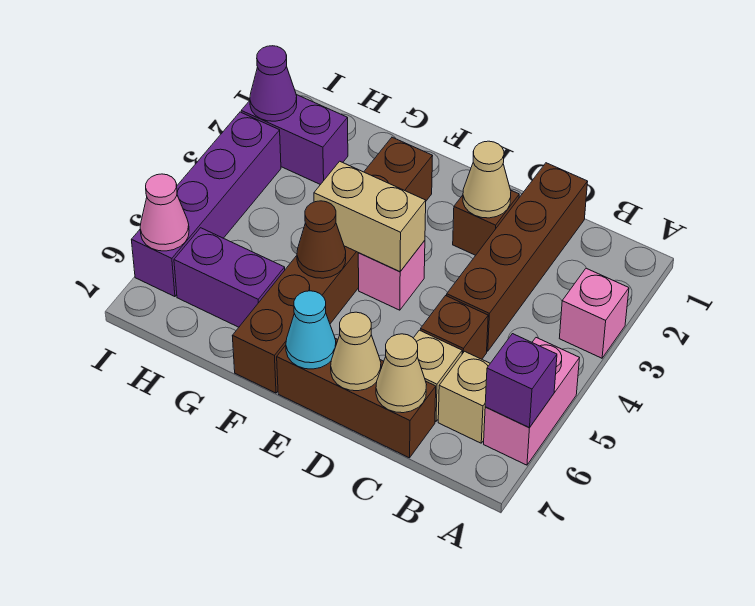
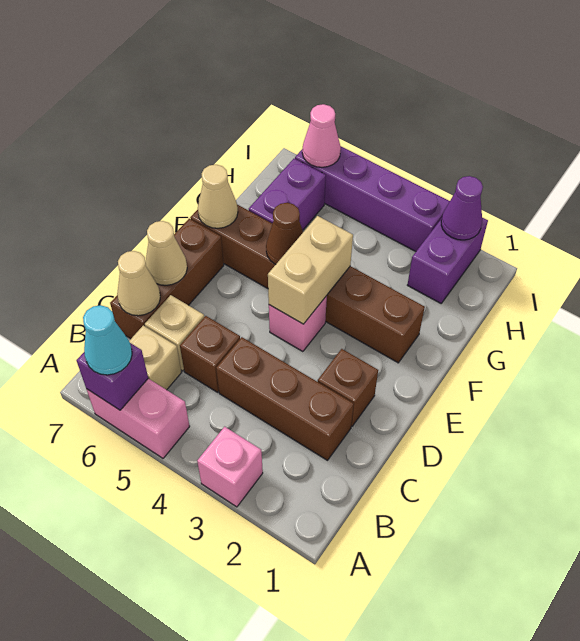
brown 1x4 brick [447,163,588,351] -> brown 1x3 brick [216,337,354,460]
tan 1x1 cone [463,141,511,218] -> tan 1x1 cone moved to [198,165,238,228]
cyan 1x1 cone [286,291,336,369] -> cyan 1x1 cone moved to [83,305,132,375]

